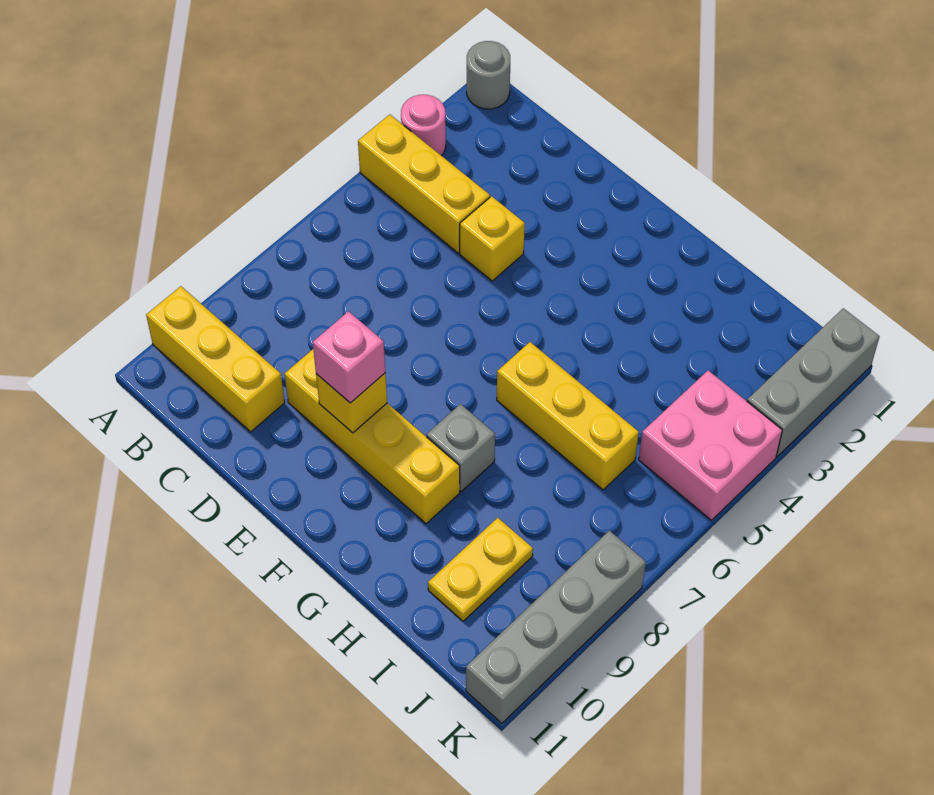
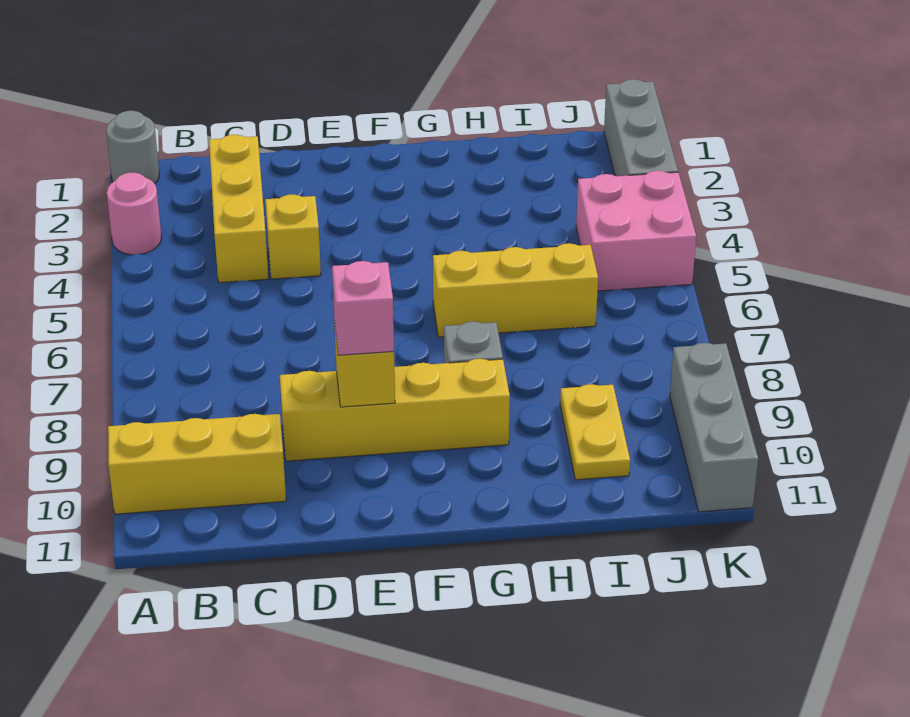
yellow 1x3 brick [358,114,490,253] -> yellow 1x3 brick turned to [209,135,268,283]
grey 1x4 brick [466,531,646,723] -> grey 1x3 brick [670,343,758,512]

